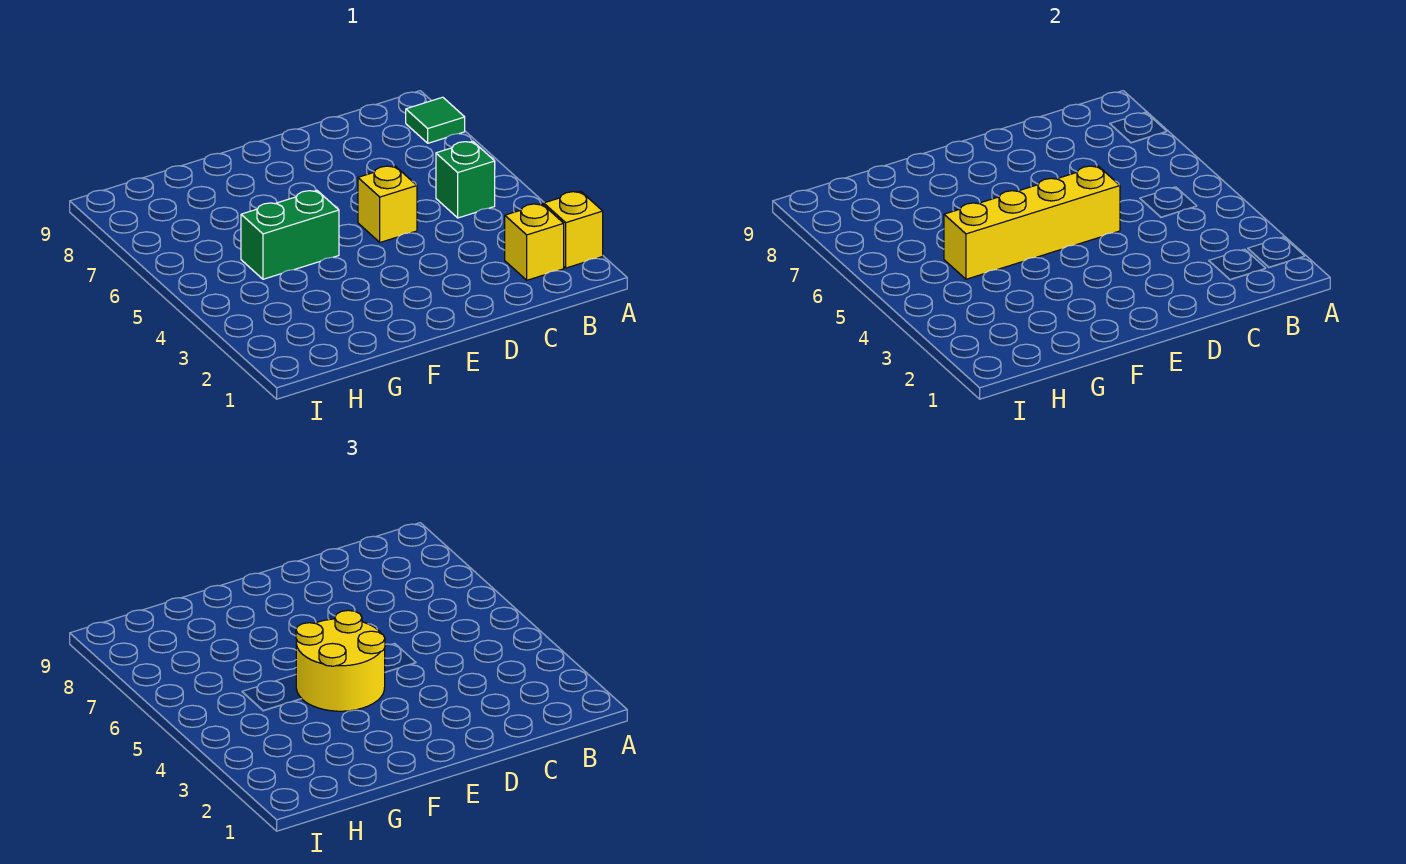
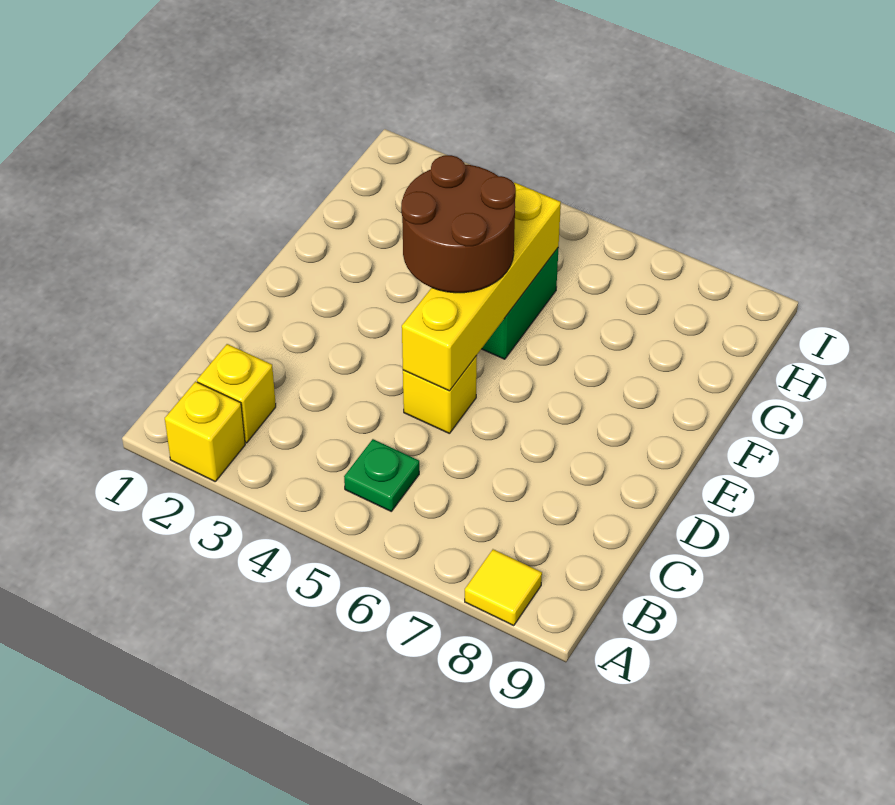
green 1x1 tile [406,97,465,143] -> yellow 1x1 tile [465,549,542,625]
green 1x1 brick [436,141,495,218] -> green 1x1 plate [344,439,419,511]
yellow 2x2 round brick [296,610,385,711] -> brown 2x2 round brick [401,155,516,293]

